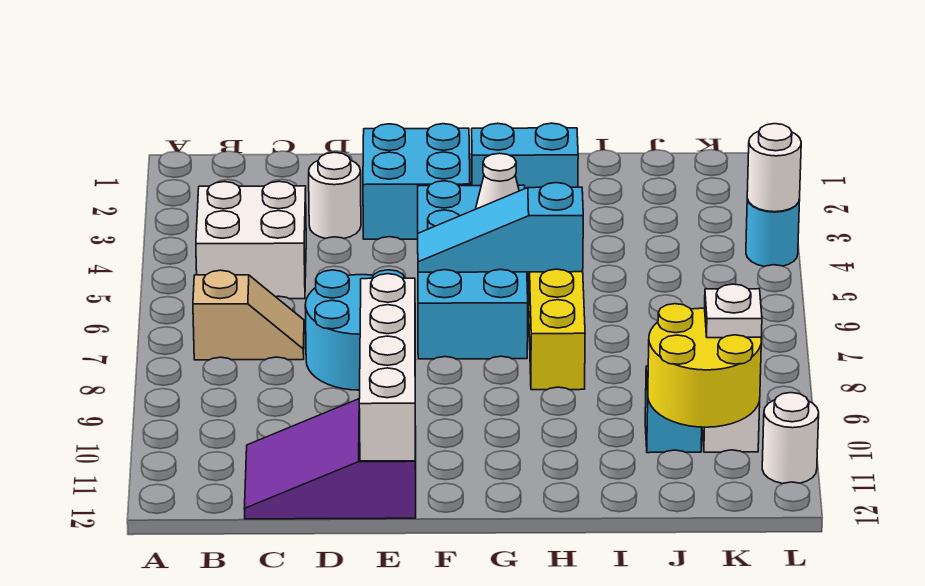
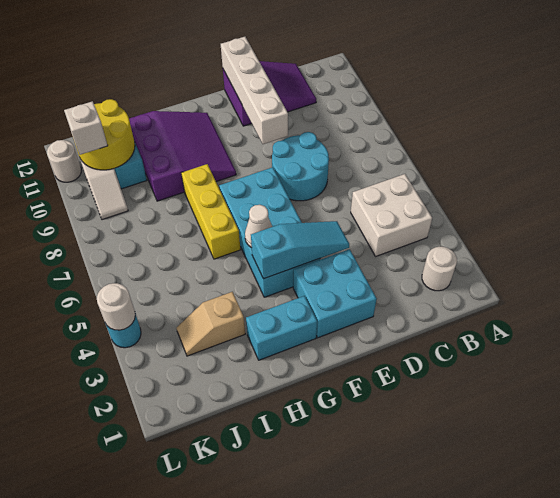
tan 1x2 slope [193,270,304,360] -> tan 1x2 slope moved to [176,292,245,356]
white 1x1 round brick [309,152,361,239] -> white 1x1 round brick moved to [422,247,457,291]
cyan 1x3 slope [418,183,583,272] -> cyan 1x3 slope moved to [251,221,349,279]
none -> purple 3x3 slope [129,111,236,201]
white 1x1 plate [705,284,762,338] -> white 1x1 brick [64,101,108,155]

